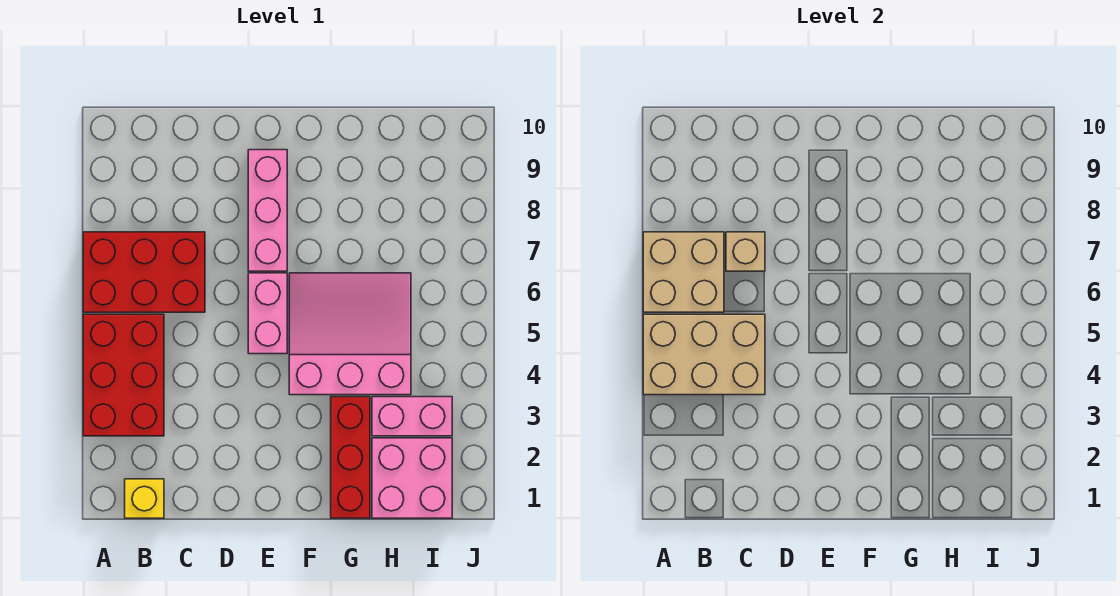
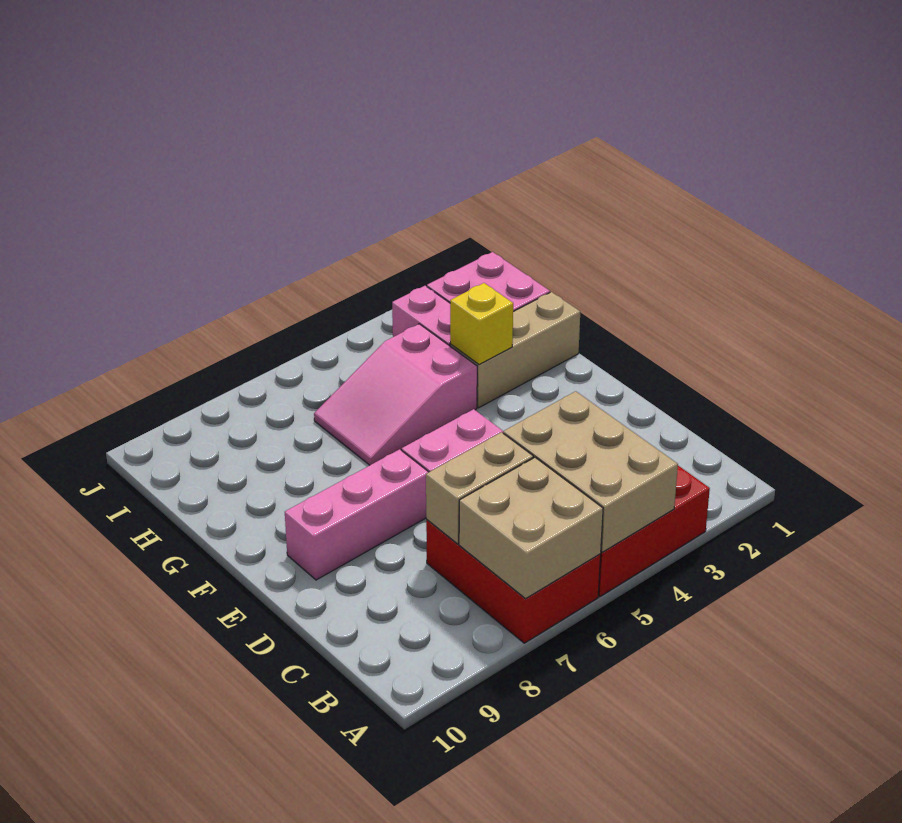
yellow 1x1 brick [125,479,164,518] -> yellow 1x1 brick moved to [450,283,513,365]
tan 1x1 brick [726,232,765,271] -> tan 1x2 brick [426,432,533,544]
pink 3x3 slope [289,273,411,395] -> pink 2x3 slope [314,324,477,465]
red 1x3 brick [331,397,370,518] -> tan 1x3 brick [450,292,580,408]

